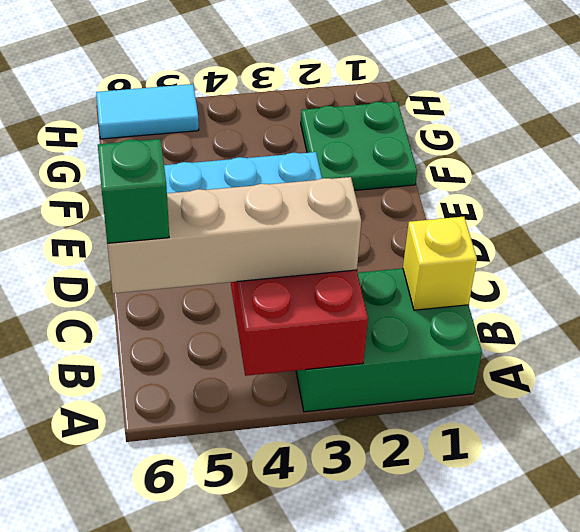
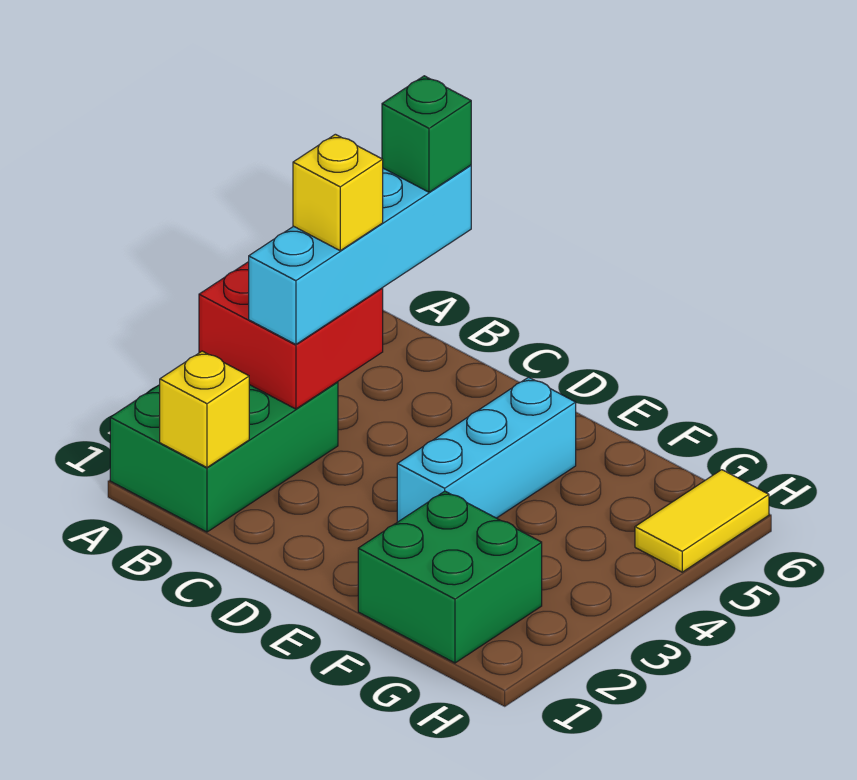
tan 1x4 brick [107,177,361,293] -> cyan 1x4 brick [249,165,471,344]
none -> yellow 1x1 brick [293,134,383,251]
green 2x2 plate [301,102,417,190] -> green 2x2 brick [358,491,542,663]
cyan 1x2 tile [96,84,199,139] -> yellow 1x2 tile [635,470,769,572]

